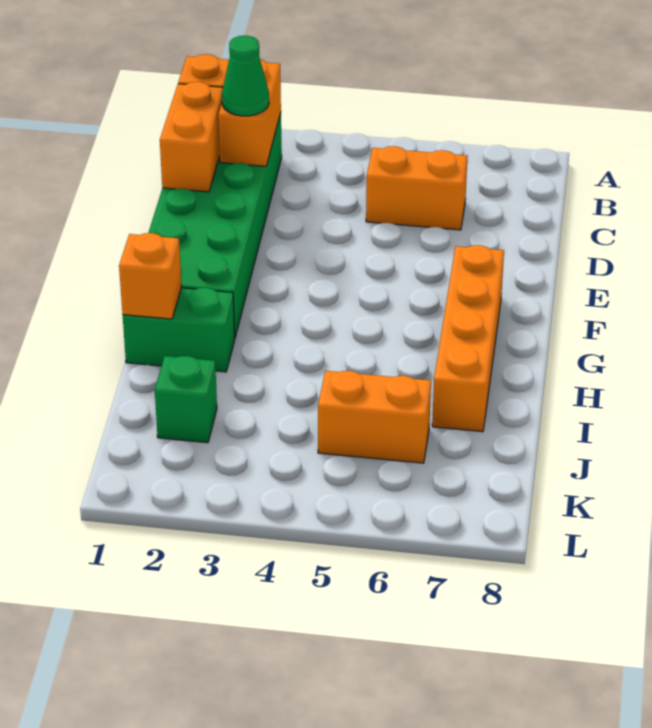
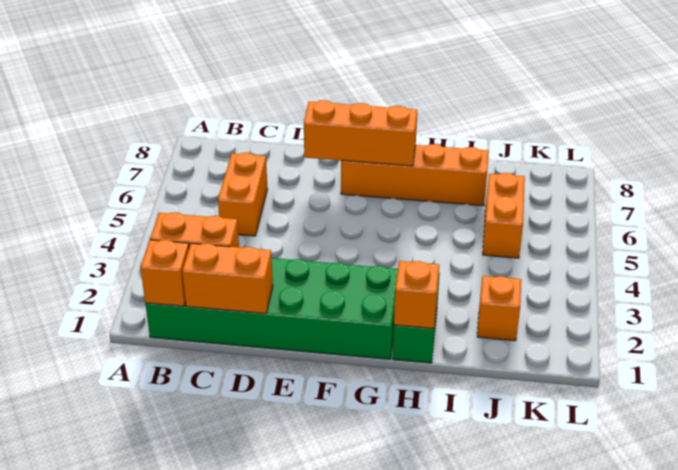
green 1x1 cone [222,36,269,116] -> none
none -> orange 1x3 brick [304,100,417,166]
green 1x1 brick [155,356,217,443] -> orange 1x1 brick [477,276,521,341]

